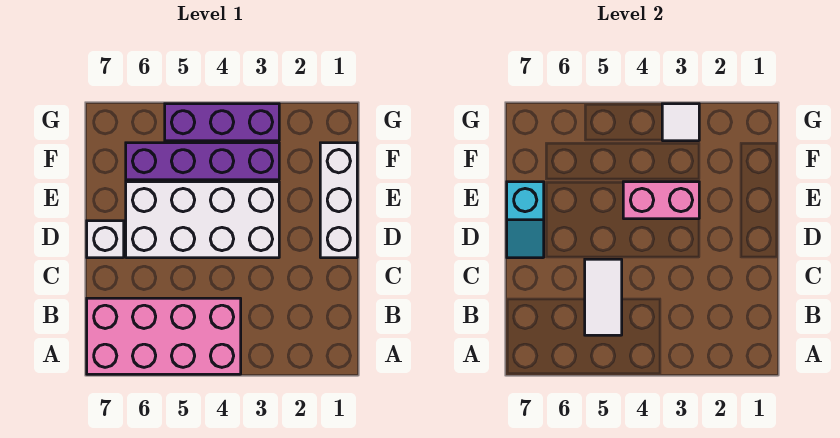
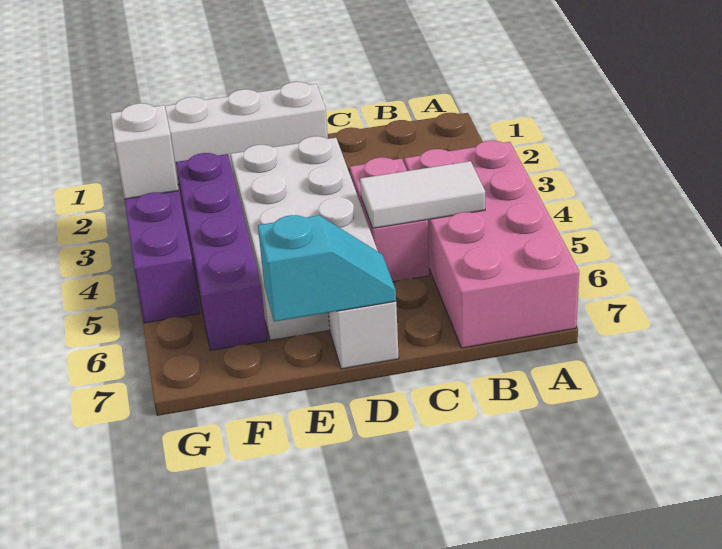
pink 1x2 brick [623,182,699,219] -> pink 1x2 brick moved to [350,157,429,282]
white 1x1 tile [662,104,699,141] -> white 1x1 brick [110,103,179,199]

